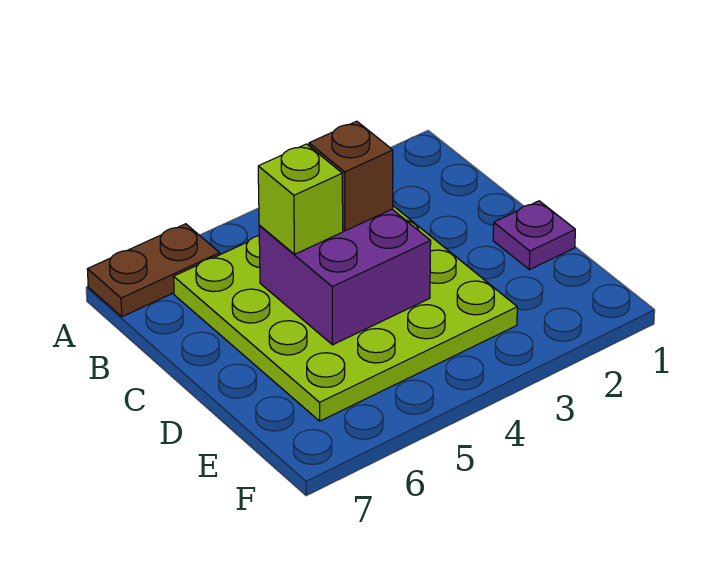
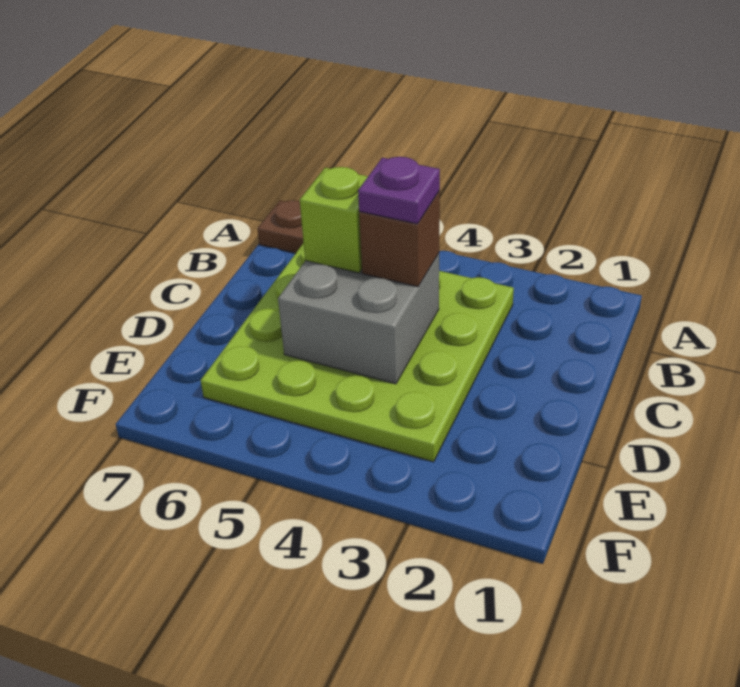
purple 2x2 brick [259,209,431,345] -> grey 2x2 brick [278,253,439,384]
purple 1x1 plate [493,201,575,270] -> purple 1x1 plate moved to [358,157,440,224]

